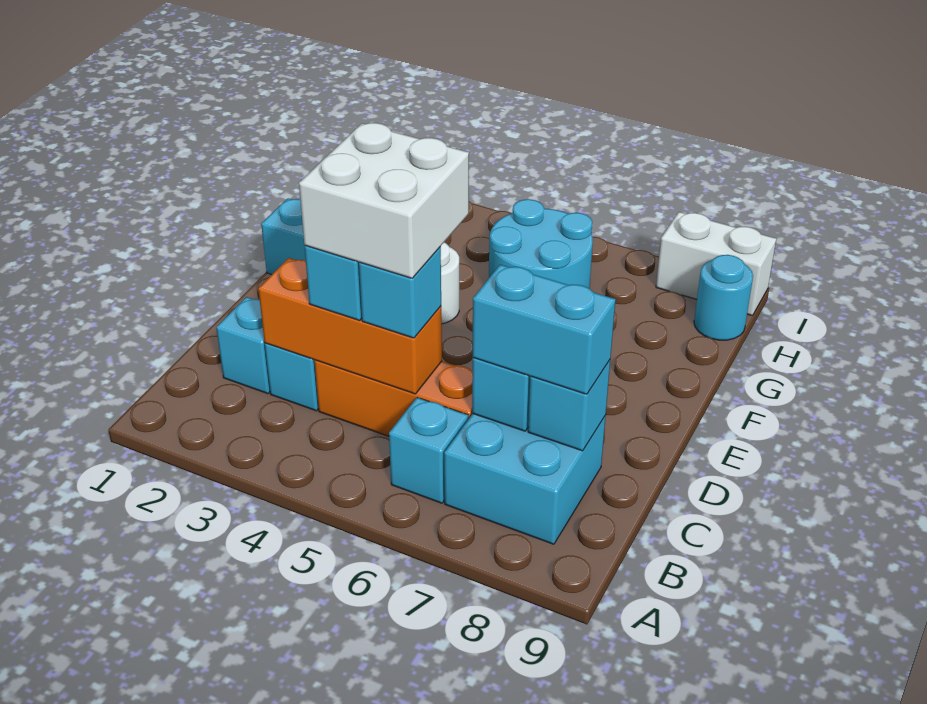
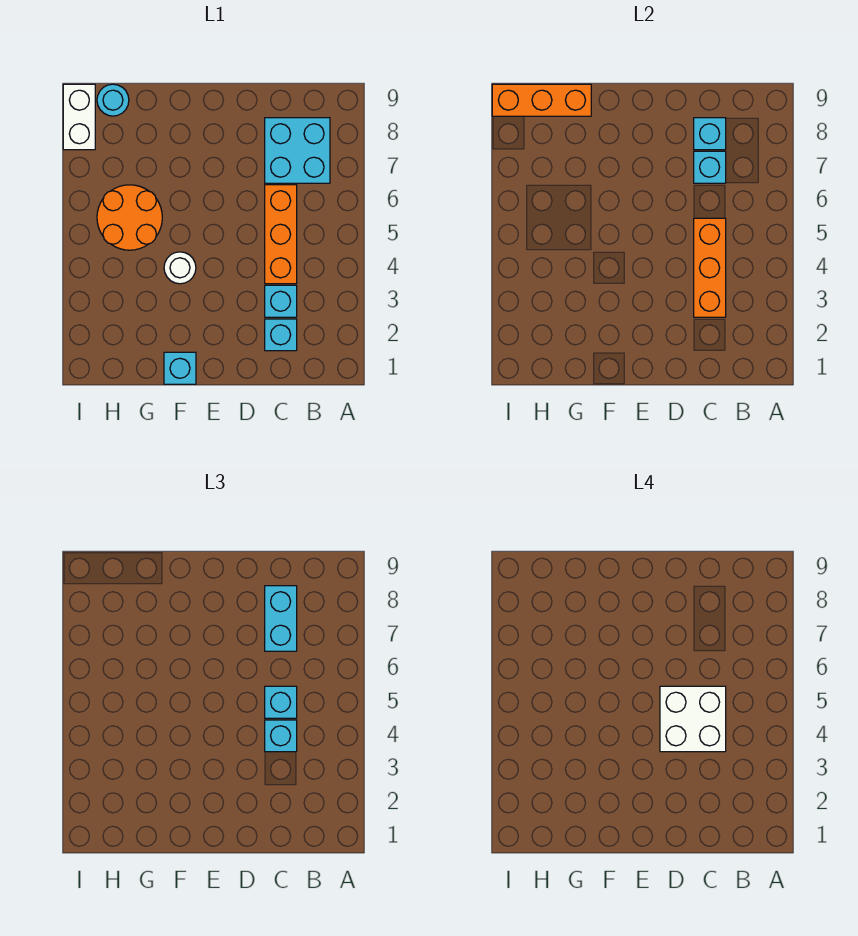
cyan 1x1 brick [389,397,468,503] -> none
cyan 2x2 round brick [489,199,593,288] -> orange 2x2 round brick [97,185,162,250]
none -> orange 1x3 brick [492,84,591,116]

